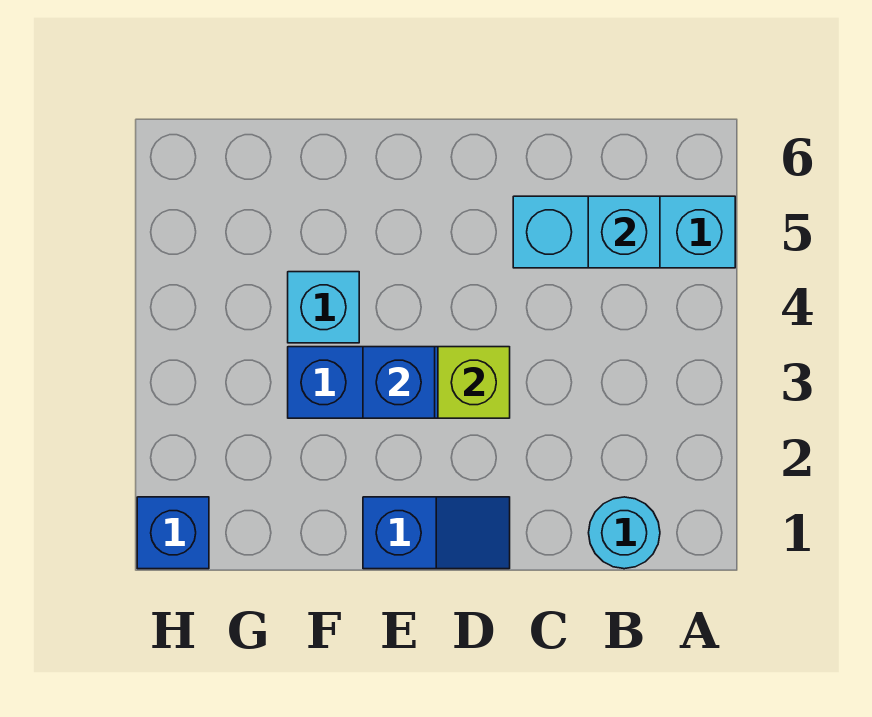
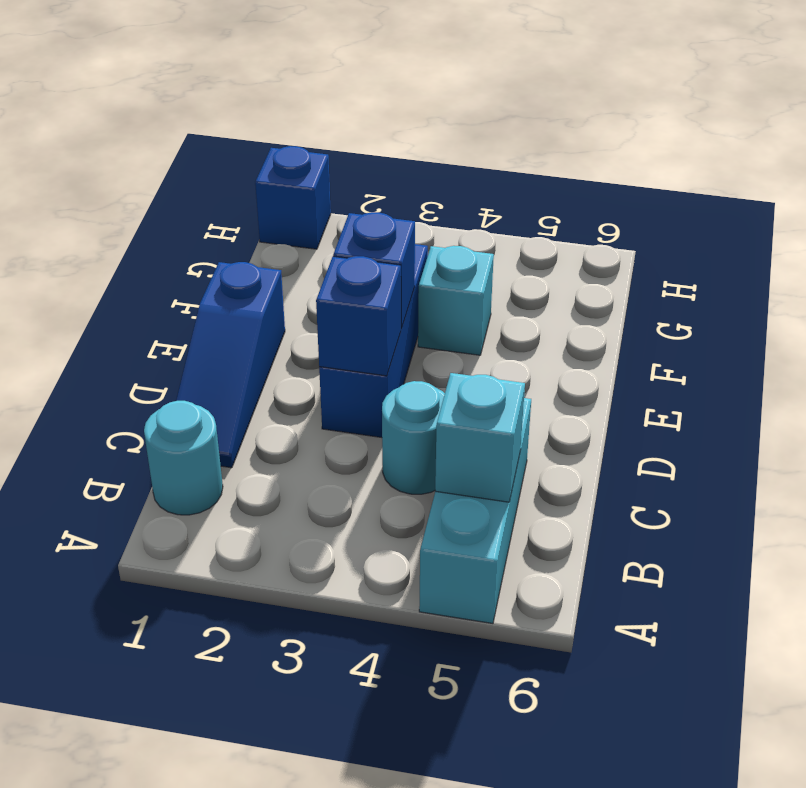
none -> cyan 1x1 round brick [382,381,445,494]
blue 1x2 slope [363,497,510,569] -> blue 1x3 slope [176,262,285,468]
lime 1x1 brick [438,347,510,418] -> blue 1x1 brick [316,256,401,376]

